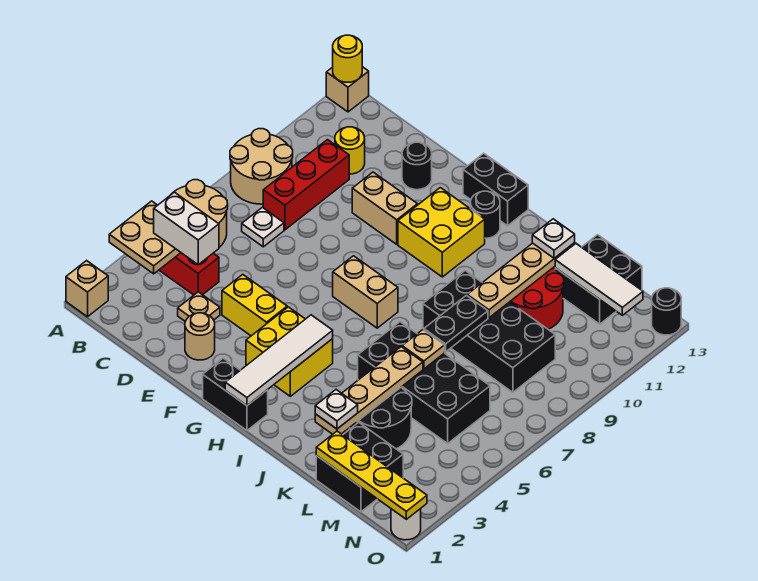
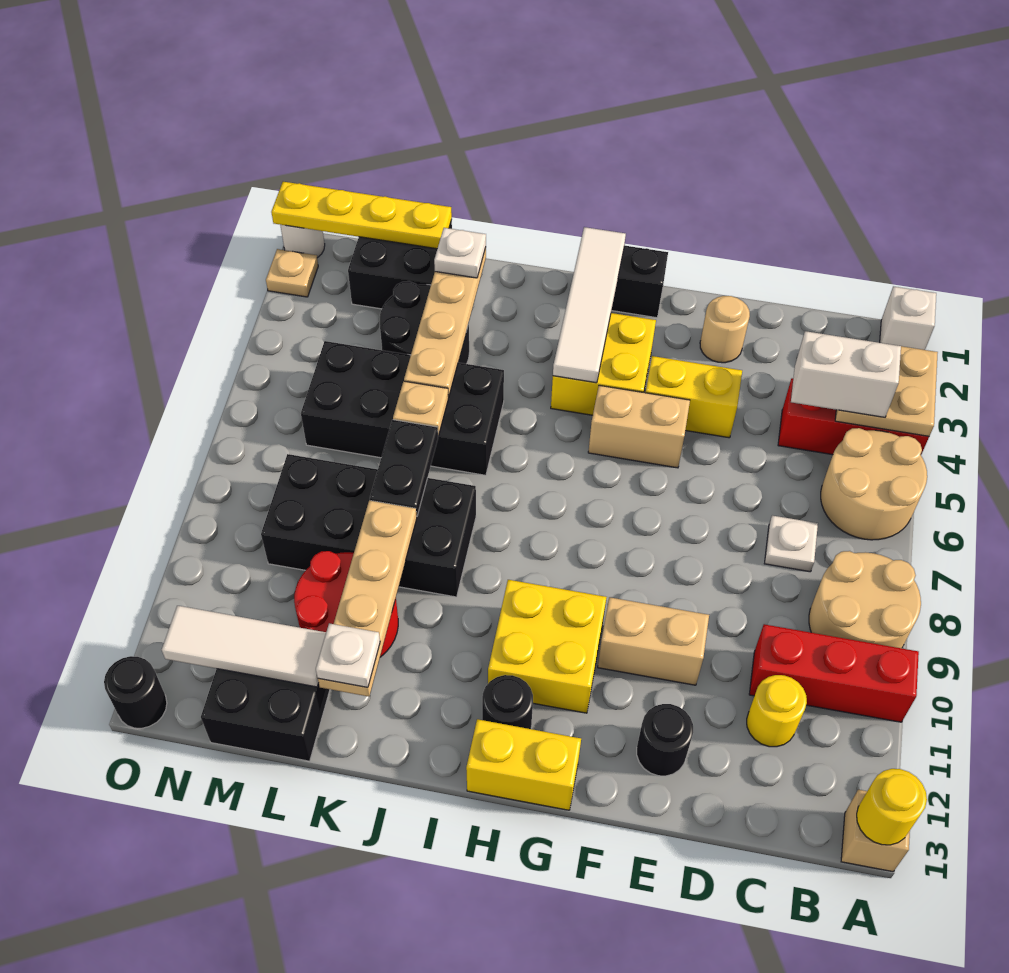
tan 1x1 brick [66,261,108,317] -> white 1x1 brick [880,286,936,350]
red 1x3 brick [263,140,349,230] -> red 1x3 brick turned to [749,624,919,722]
tan 1x1 plate [178,292,220,322] -> tan 1x1 plate moved to [266,249,318,297]
tan 1x2 brick [333,256,398,328] -> tan 1x2 brick moved to [588,385,690,468]
black 1x2 brick [463,153,528,226] -> yellow 1x2 brick [466,719,581,810]

